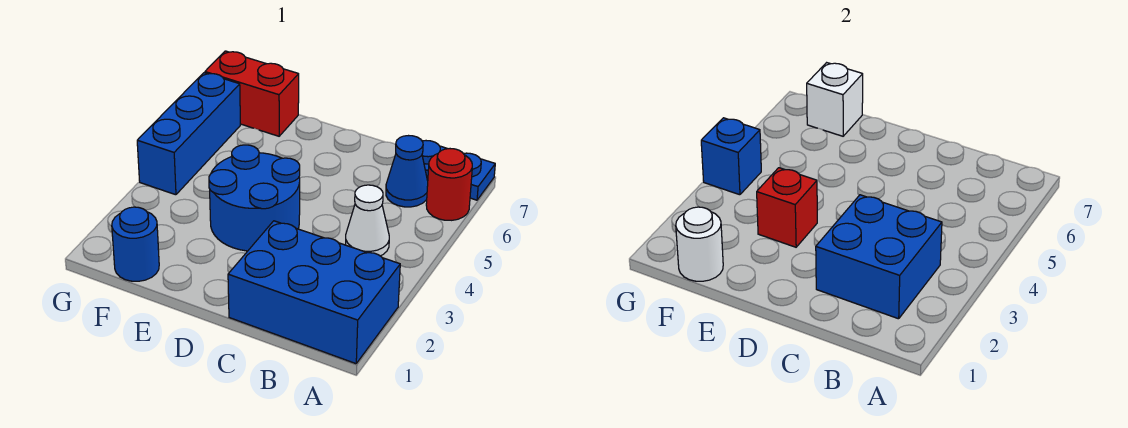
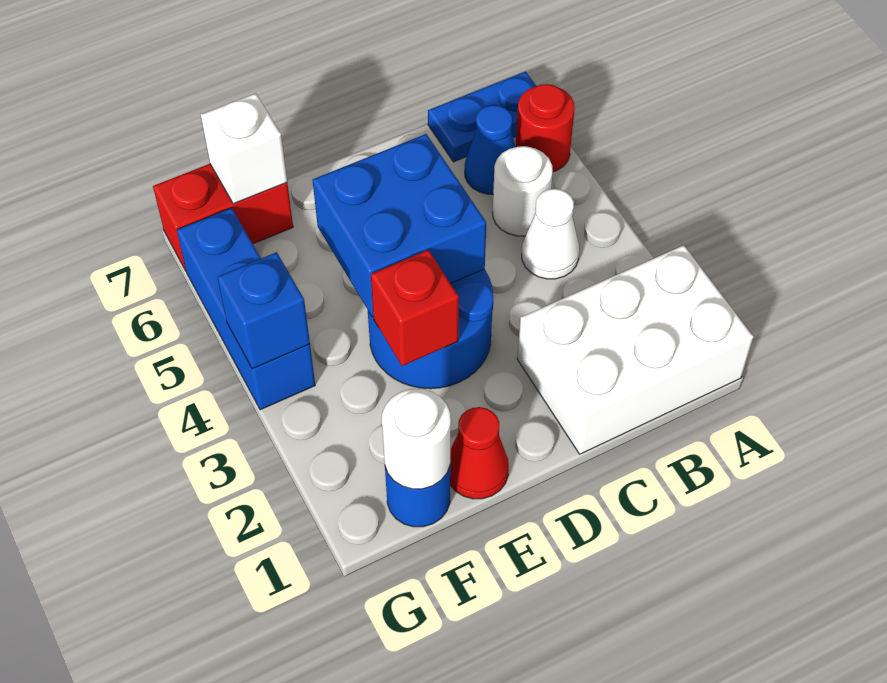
blue 2x3 brick [228,221,400,364] -> white 2x3 brick [517,245,753,454]
blue 2x2 brick [816,195,942,319] -> blue 2x2 brick moved to [313,134,486,317]
none -> white 1x1 round brick [493,146,553,236]
none -> red 1x1 cone [450,407,509,499]

